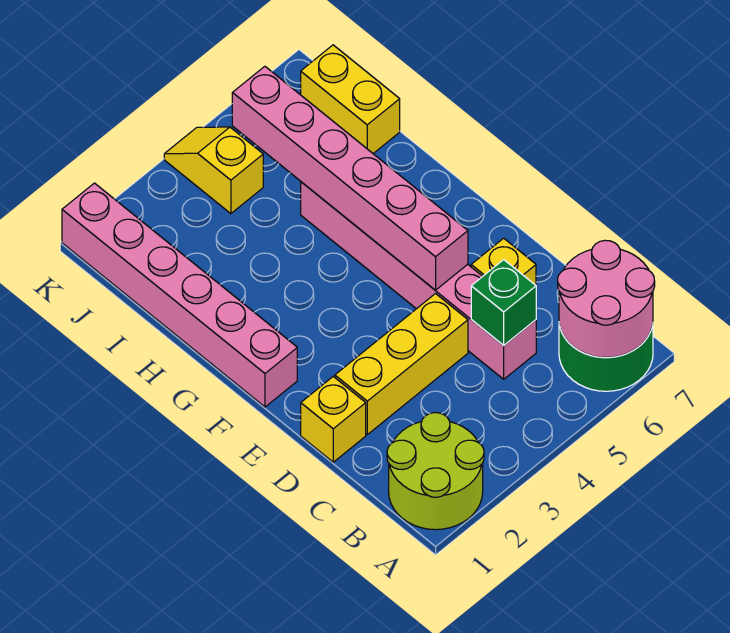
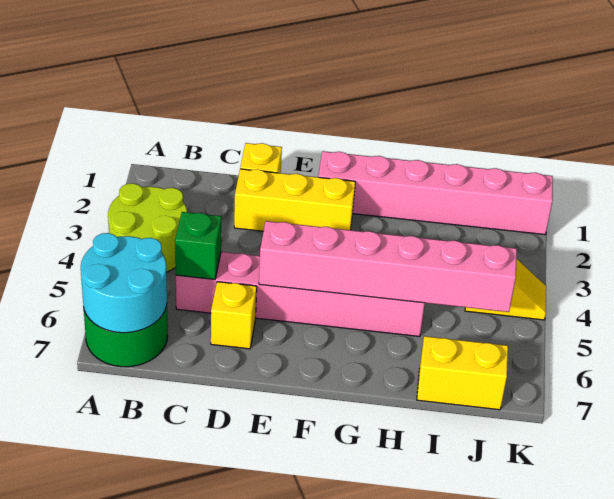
lime 2x2 round brick [387,413,484,530] -> lime 2x2 round brick moved to [108,183,187,272]
pink 2x2 round brick [558,240,655,357] -> cyan 2x2 round brick [81,233,167,333]
yellow 1x3 brick [335,294,468,434] -> yellow 1x3 brick turned to [234,169,355,231]

